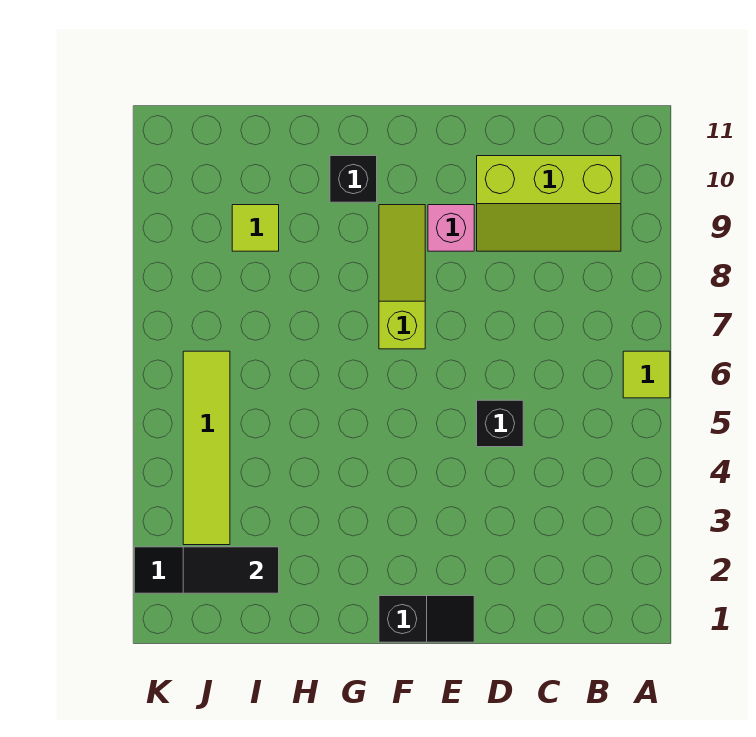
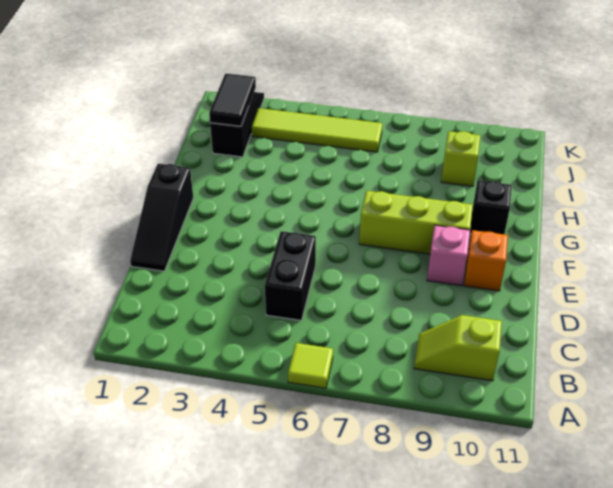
lime 2x3 slope [477,156,621,251] -> lime 1x2 slope [414,315,502,381]
black 1x1 brick [477,400,523,447] -> black 1x2 brick [265,231,316,320]
black 1x2 slope [379,596,474,642] -> black 1x3 slope [130,164,193,271]
none -> orange 1x1 brick [464,230,508,291]
lime 1x3 slope [379,205,425,349] -> lime 1x3 brick [359,191,473,254]
lime 1x1 tile [232,205,279,251] -> lime 1x1 brick [441,131,481,186]

